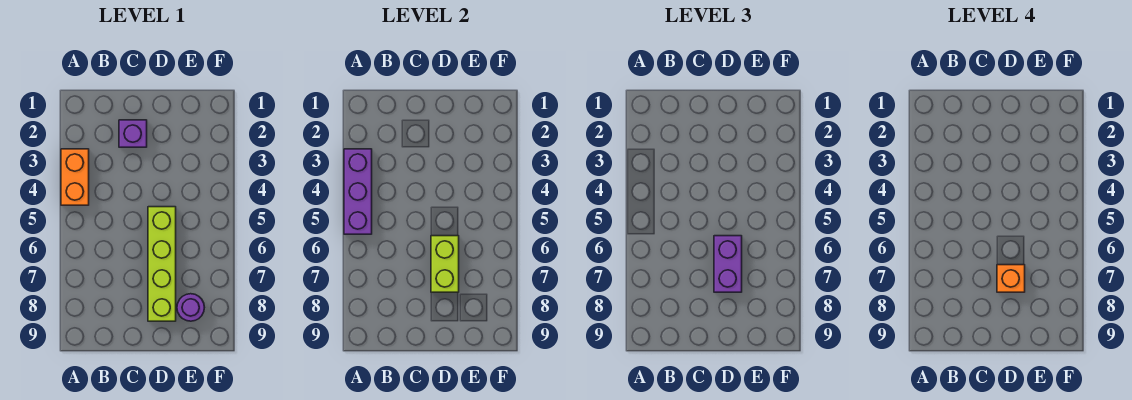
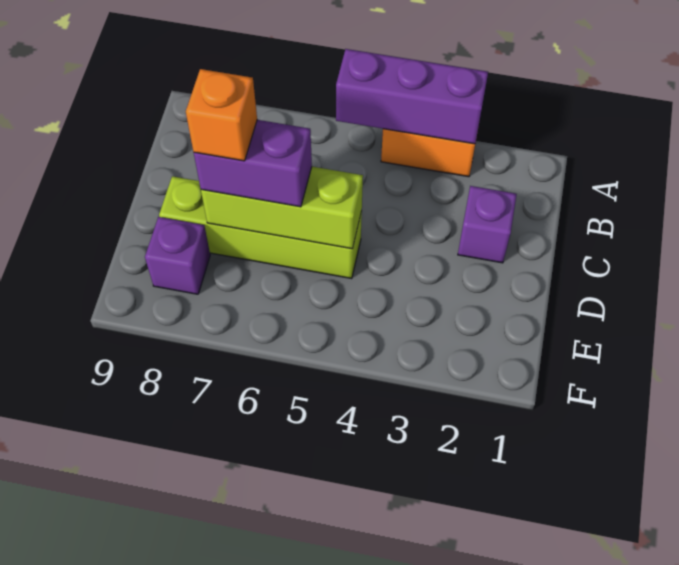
lime 1x2 brick [431,236,459,292] -> lime 1x3 brick [201,167,363,249]
purple 1x1 round brick [177,294,204,321] -> purple 1x1 brick [145,217,210,294]

